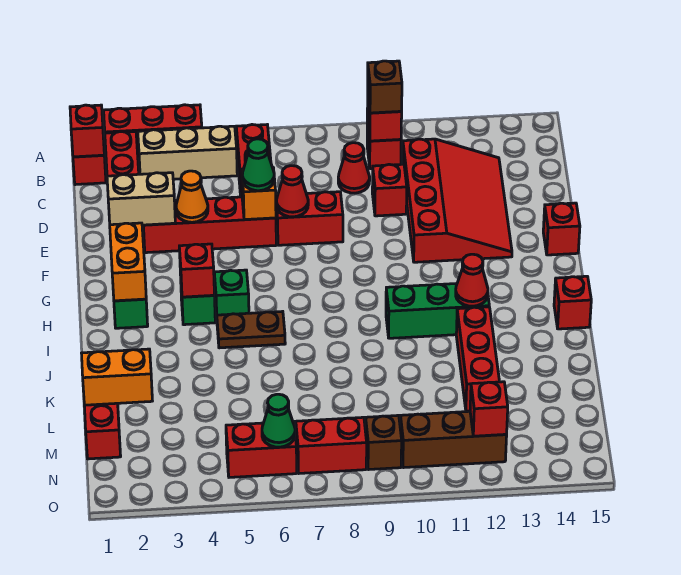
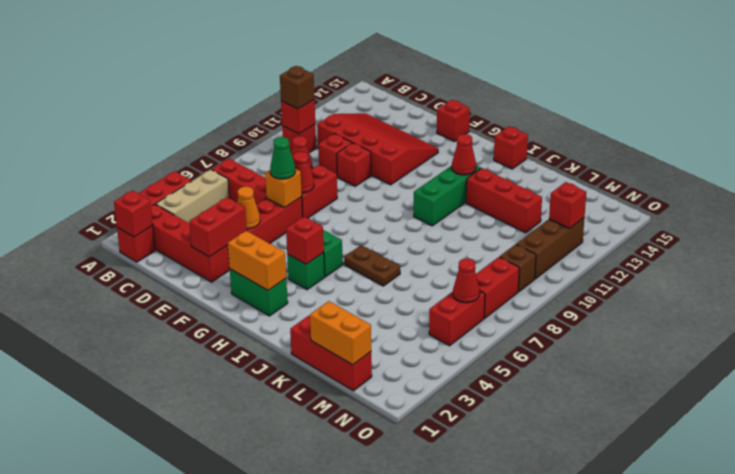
tan 1x2 brick [107,173,175,225] -> red 1x2 brick [189,197,247,257]
none -> red 1x1 brick [337,143,371,186]
brown 1x2 plate [217,311,285,348] -> brown 1x2 plate turned to [344,245,400,286]
orange 1x2 brick [82,349,152,405] -> orange 1x2 brick turned to [310,301,371,365]
green 1x1 cone [262,394,295,447] -> red 1x1 cone [453,259,480,303]

